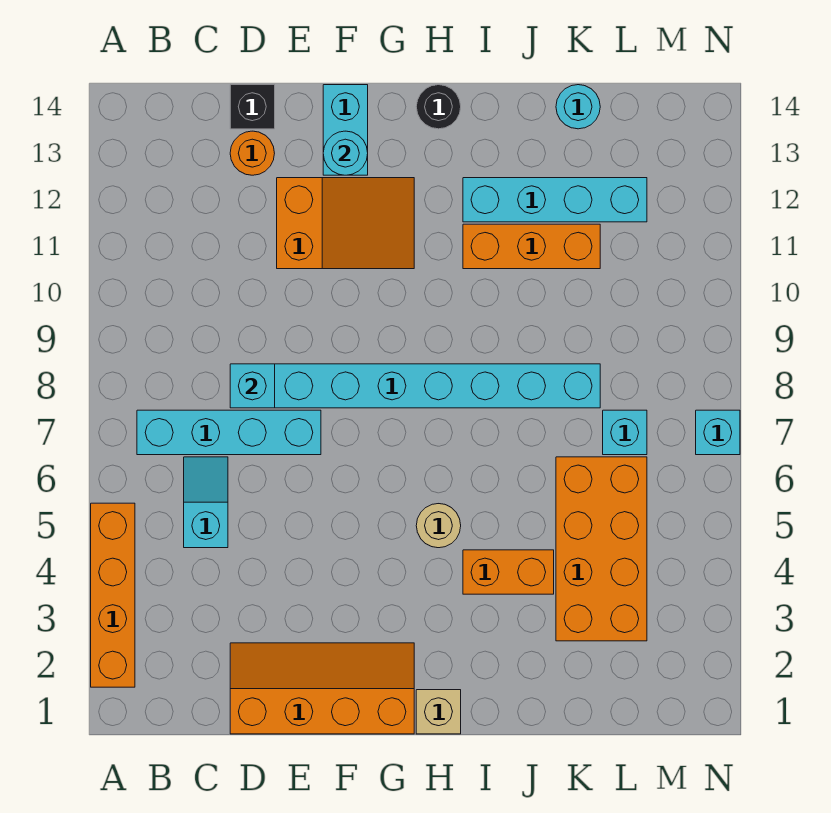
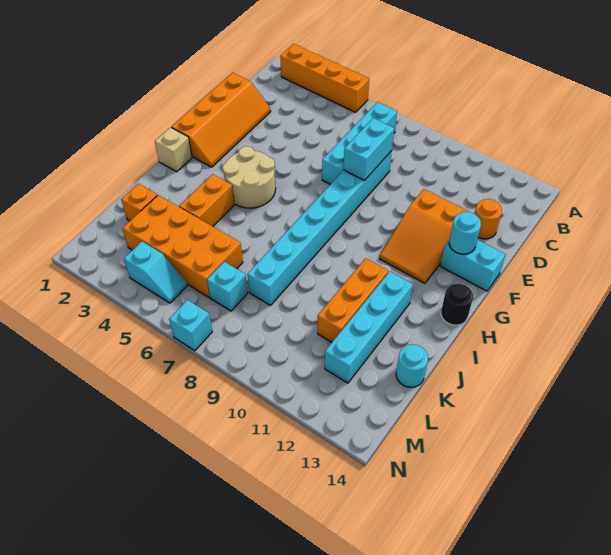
cyan 1x2 slope [184,457,228,548] -> cyan 1x2 slope moved to [124,242,187,303]
cyan 1x1 brick [230,364,275,408] -> cyan 1x2 brick [344,118,394,180]
black 1x1 brick [230,85,275,129] -> none
tan 1x1 round brick [416,504,461,548] -> tan 2x2 round brick [223,146,276,208]
none -> orange 1x1 brick [121,184,157,221]

